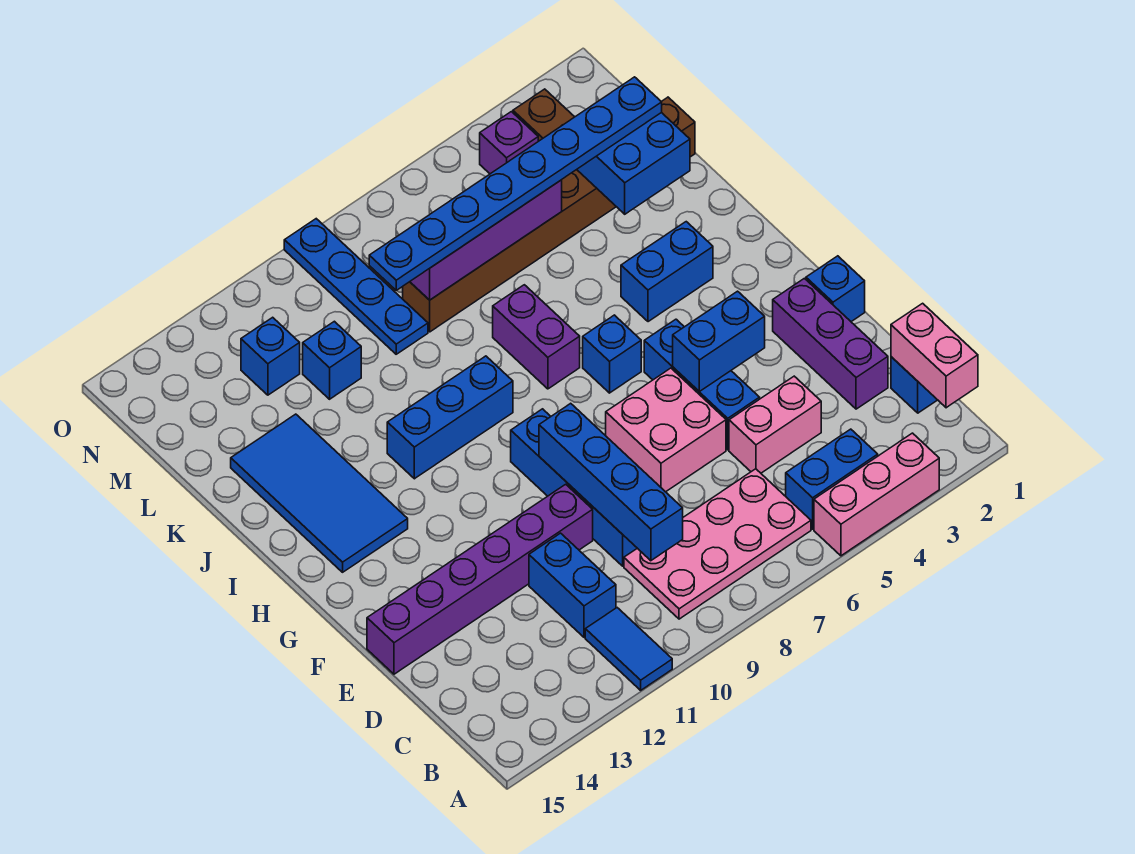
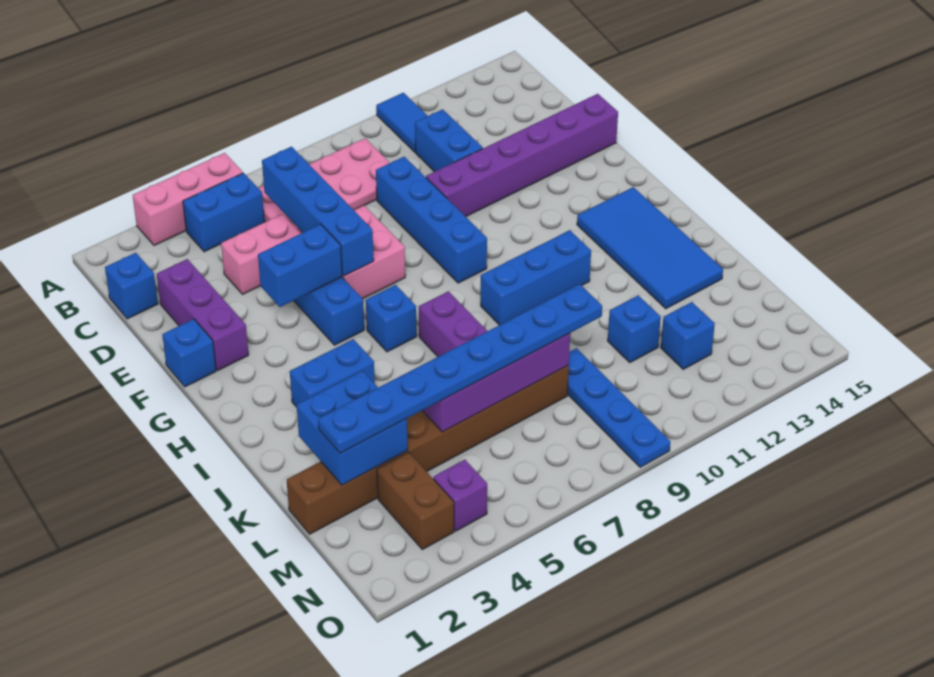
pink 1x2 brick [891,303,978,408] -> none
blue 1x4 brick [539,403,683,561] -> blue 1x4 brick moved to [262,147,374,276]

